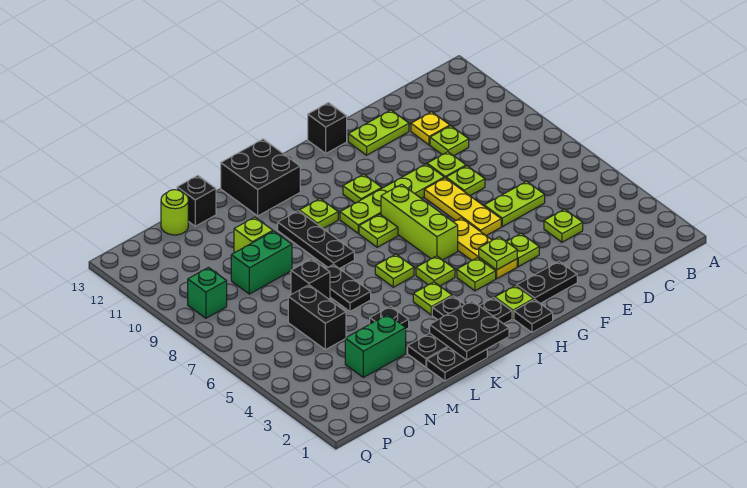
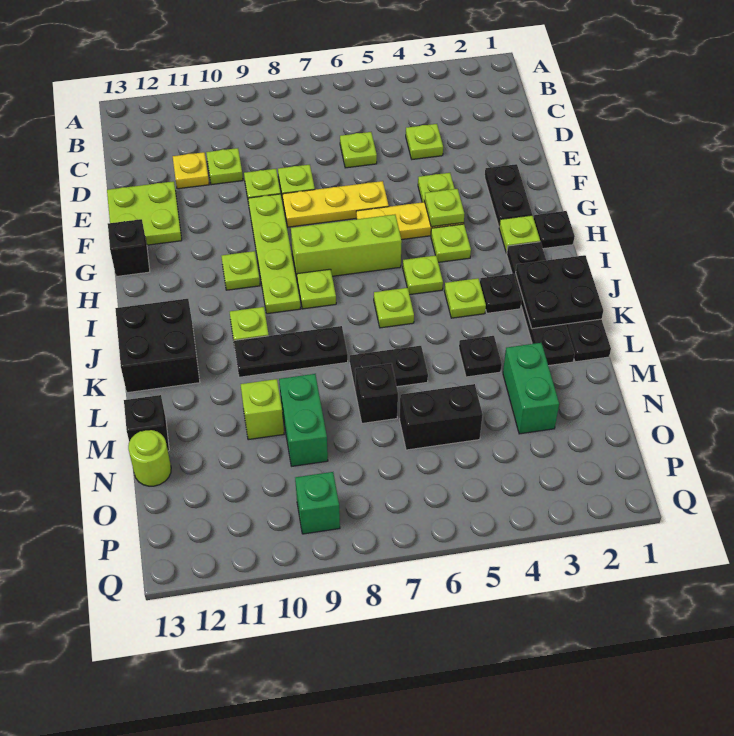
lime 1x2 plate [484,181,545,226] -> lime 1x1 plate [340,132,377,168]
lime 1x2 plate [348,110,409,155] -> lime 2x2 plate [107,181,182,245]

